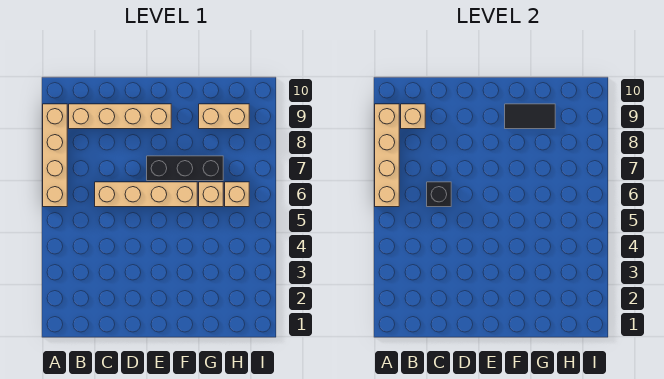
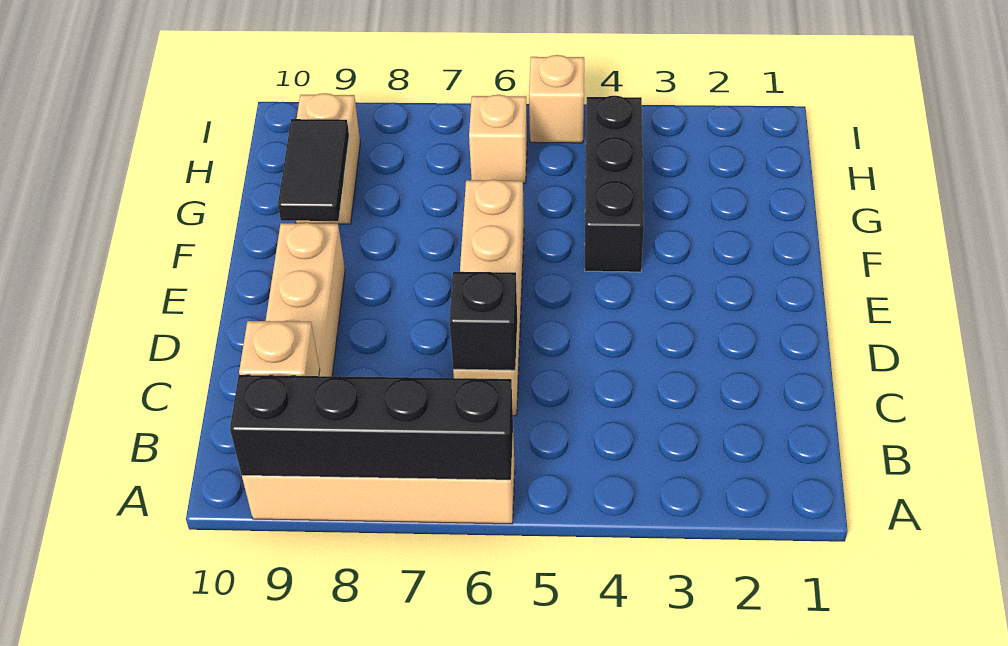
tan 1x4 brick [375,104,399,207] -> black 1x4 brick [230,375,513,480]
black 1x3 brick [147,156,223,181] -> black 1x3 brick moved to [585,96,644,272]
tan 1x1 brick [199,182,223,207] -> tan 1x1 brick moved to [529,55,584,143]

